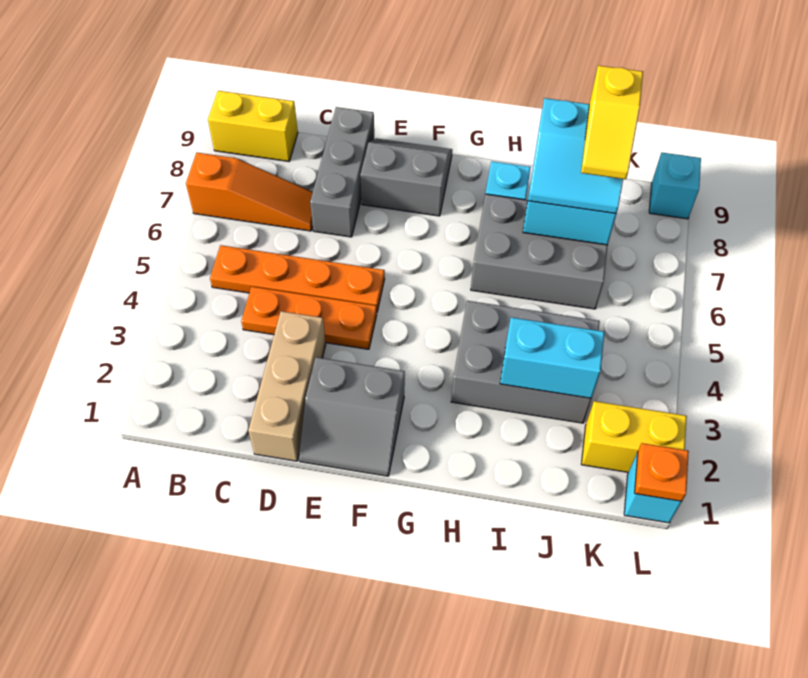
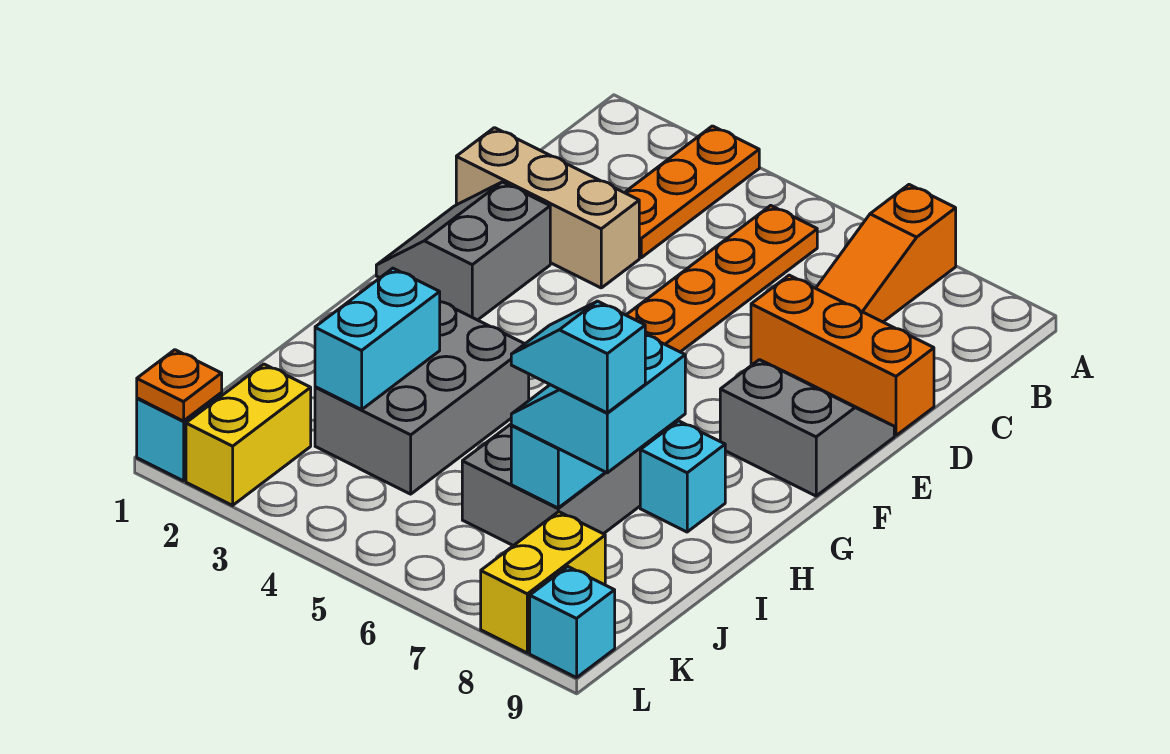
yellow 1x2 brick [208,91,298,161] -> yellow 1x2 brick moved to [481,512,605,653]
orange 1x3 plate [241,287,377,349] -> orange 1x3 plate moved to [625,126,759,258]
grey 1x3 brick [310,107,374,237] -> orange 1x3 brick [751,275,934,435]
grey 2x2 slope [360,138,452,216] -> grey 2x2 slope turned to [720,360,894,496]
yellow 1x2 slope [581,66,643,179] -> cyan 1x2 slope [511,301,645,413]

